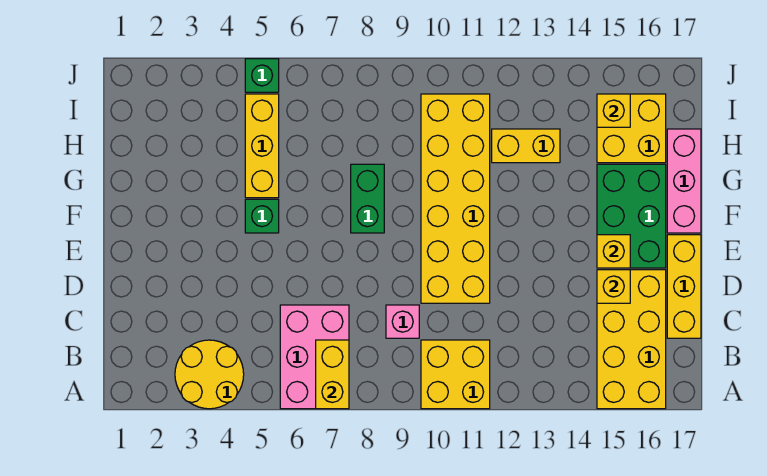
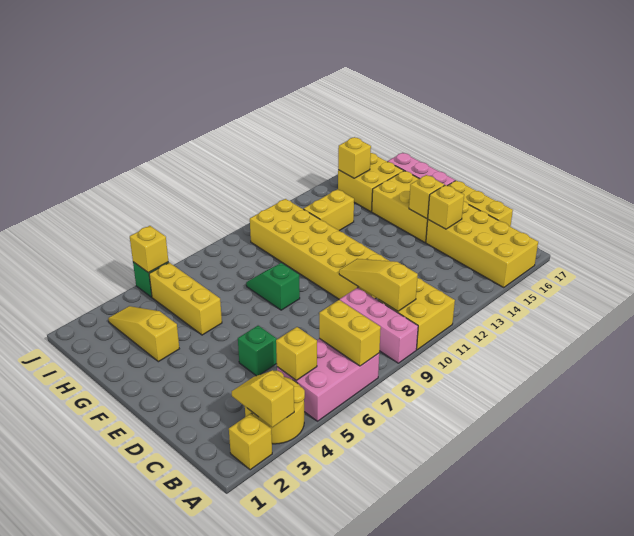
none -> yellow 1x1 brick [229,413,272,470]
none -> yellow 1x2 slope [232,370,294,427]
pink 2x3 brick [280,305,349,409] -> pink 2x3 brick turned to [277,338,379,421]
none -> yellow 1x1 brick [276,327,317,380]
none -> yellow 1x3 slope [339,259,418,311]
pink 1x1 brick [386,305,419,338] -> pink 1x3 brick [339,288,418,363]
green 2x3 brick [597,164,666,268] -> yellow 2x3 brick [372,171,428,242]
green 1x1 brick [245,199,279,233] -> green 1x1 brick moved to [238,326,277,376]
green 1x2 brick [351,164,384,233] -> green 1x2 slope [246,263,300,310]
none -> yellow 1x3 slope [108,306,179,362]
none -> yellow 1x1 brick [130,226,168,273]

